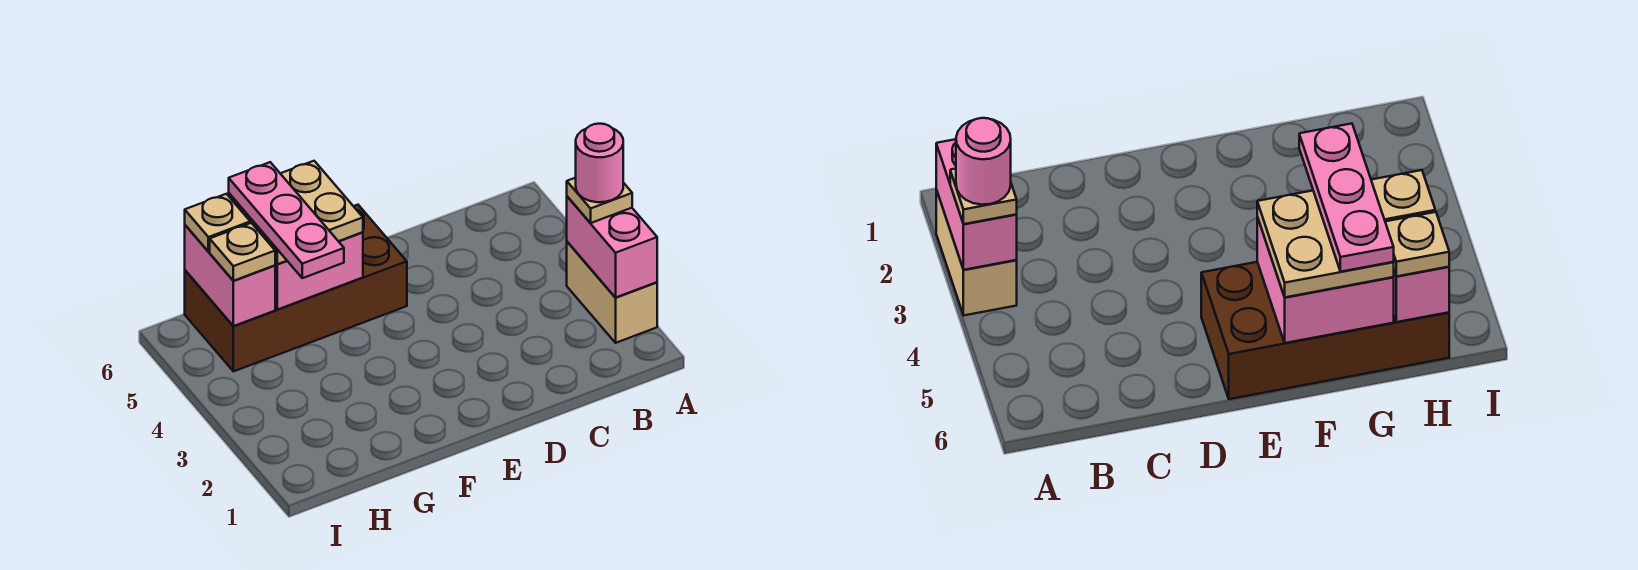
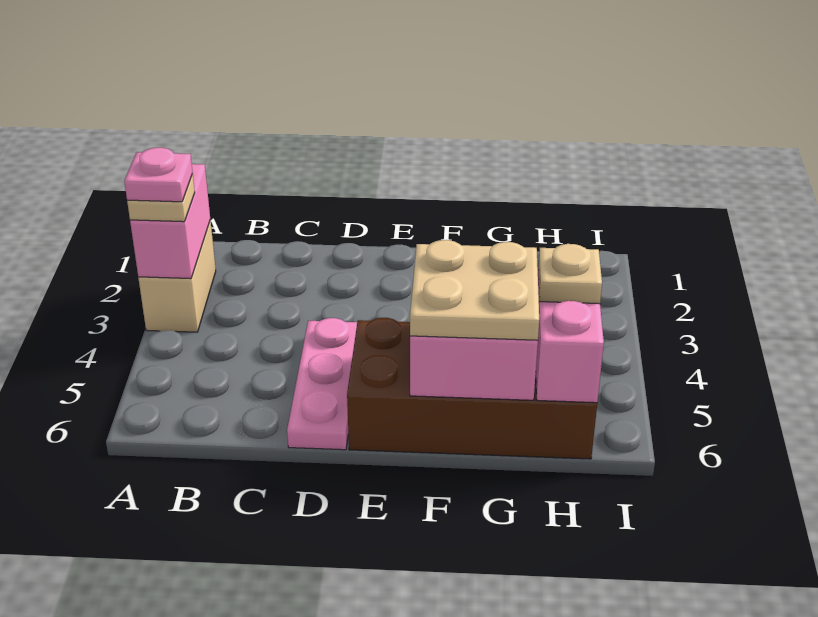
pink 1x1 round brick [576,124,623,202] -> pink 1x1 plate [124,148,193,202]
pink 1x3 plate [229,162,344,278] -> pink 1x3 plate moved to [287,318,357,450]
tan 1x1 plate [185,194,250,252] -> none

